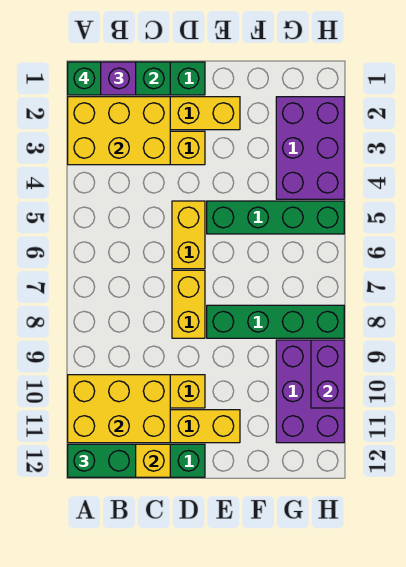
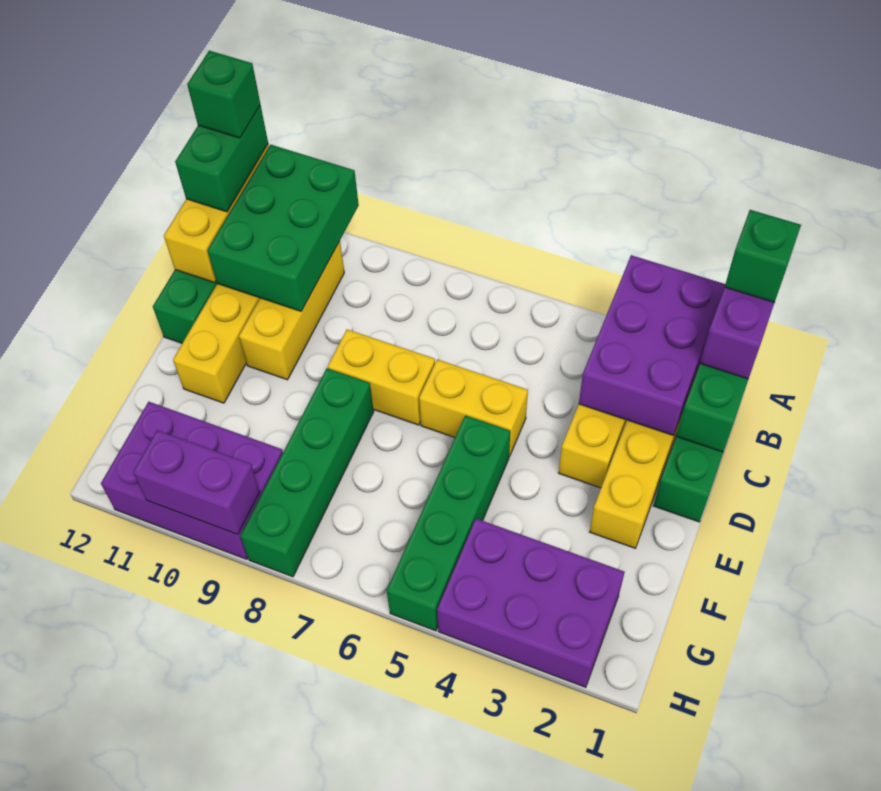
yellow 2x3 brick [68,97,170,165] -> purple 2x3 brick [579,255,725,436]
yellow 2x3 brick [68,375,170,443] -> green 2x3 brick [208,145,359,311]
none -> green 1x1 brick [187,51,260,138]

